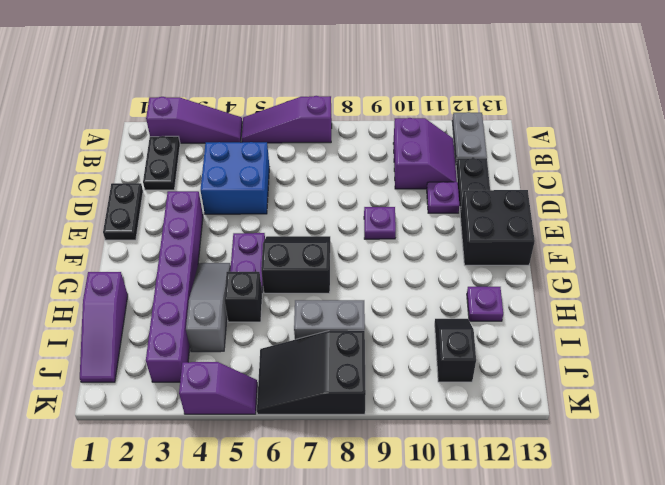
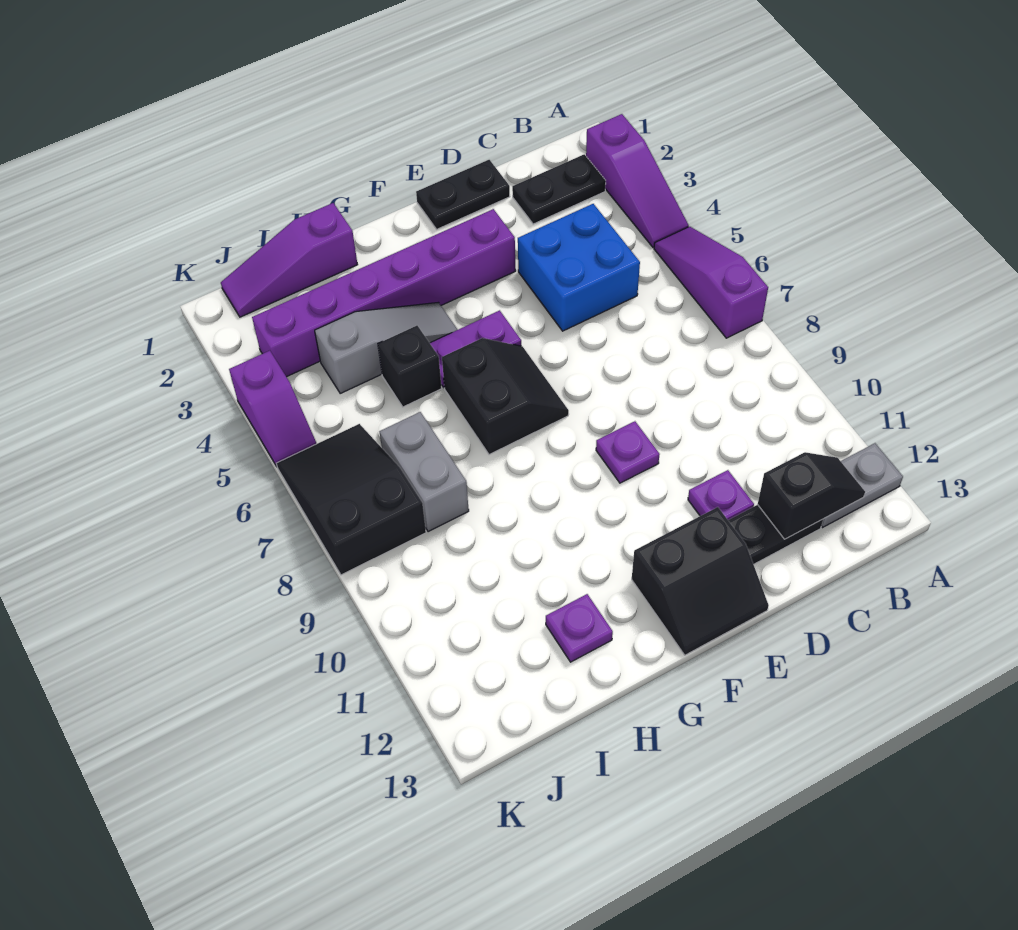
purple 2x2 slope [393,118,457,189] -> none
black 2x2 brick [460,190,535,265] -> black 2x2 slope [632,507,769,655]
black 1x2 slope [435,319,476,382] -> black 1x2 slope moved to [758,452,865,539]

